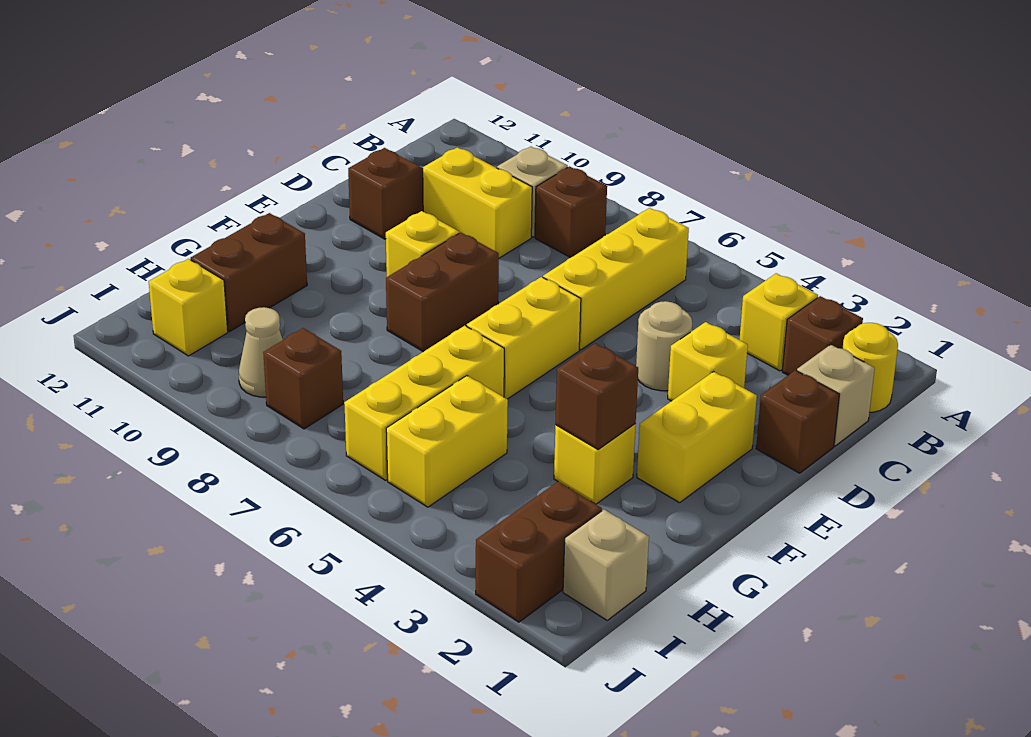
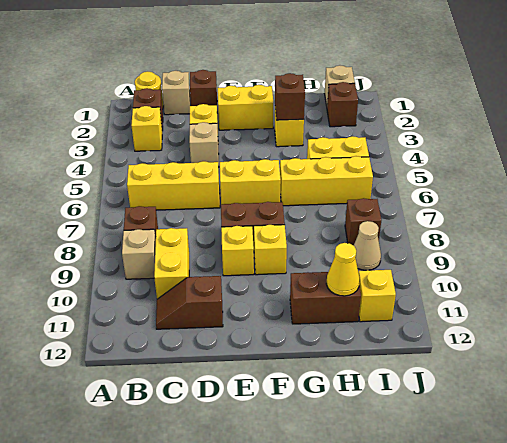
tan 1x1 round brick [636,301,692,391] -> tan 1x1 brick [189,122,219,168]
none -> yellow 1x1 brick [254,225,287,275]
none -> yellow 1x1 cone [326,243,360,296]
brown 1x2 brick [476,482,602,622] -> brown 1x1 brick [327,82,358,127]

